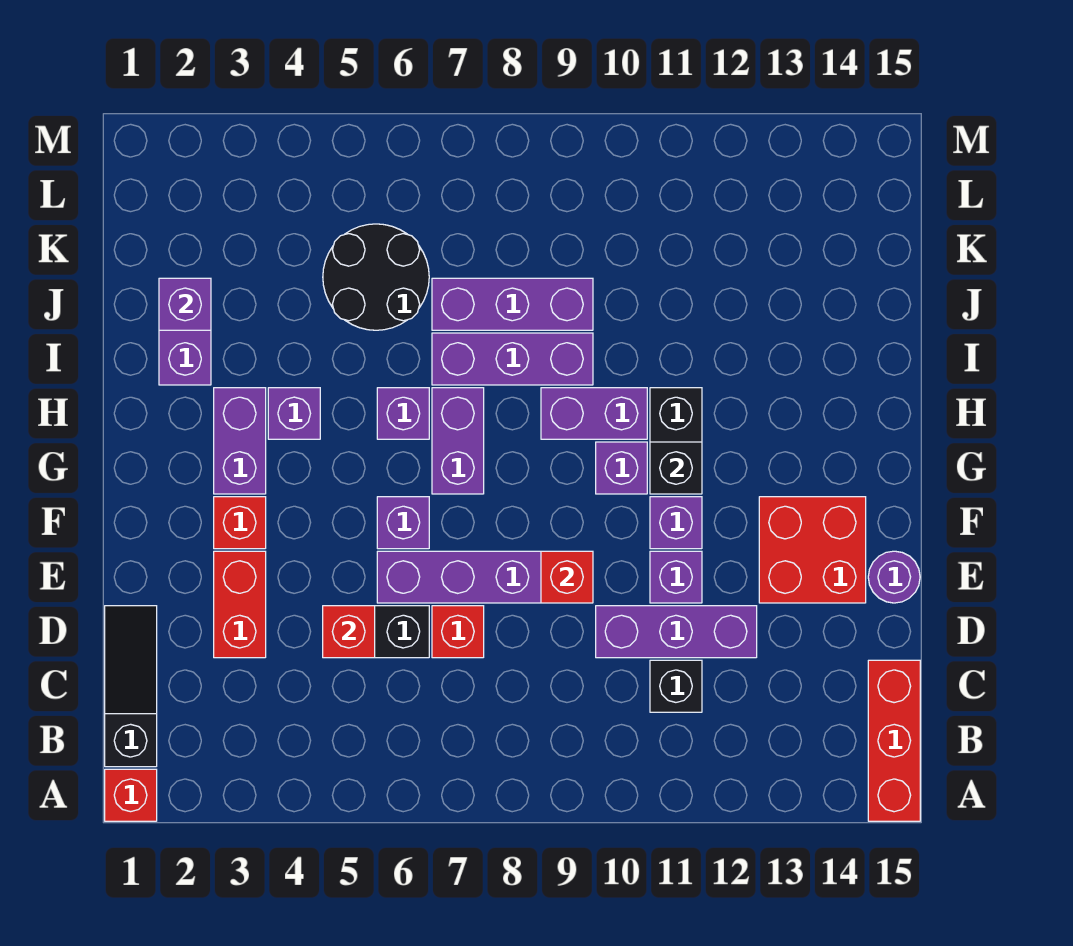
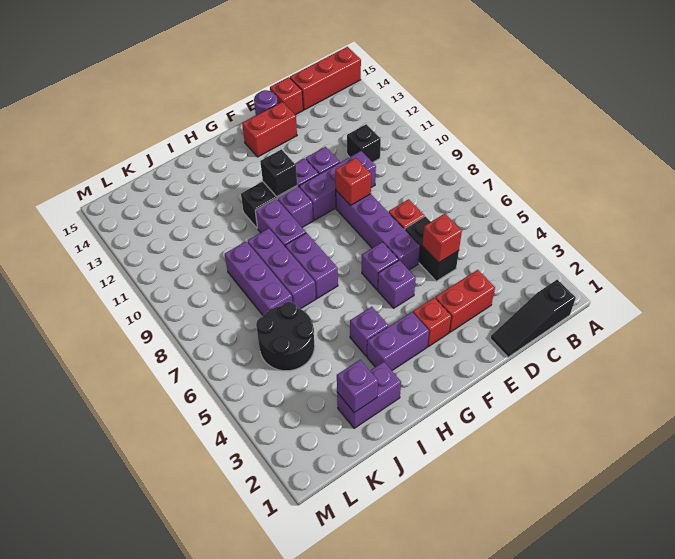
red 1x1 brick [105,769,157,821] -> red 1x1 brick moved to [270,77,303,115]
purple 1x3 brick [596,606,757,658] -> purple 1x3 brick turned to [299,151,376,220]
red 2x2 brick [759,497,866,603] -> red 1x2 brick [242,102,297,157]
purple 1x2 brick [432,388,484,494] -> purple 1x2 brick turned to [285,233,338,298]
purple 1x1 brick [377,388,429,439] -> purple 1x1 brick moved to [378,260,416,308]

